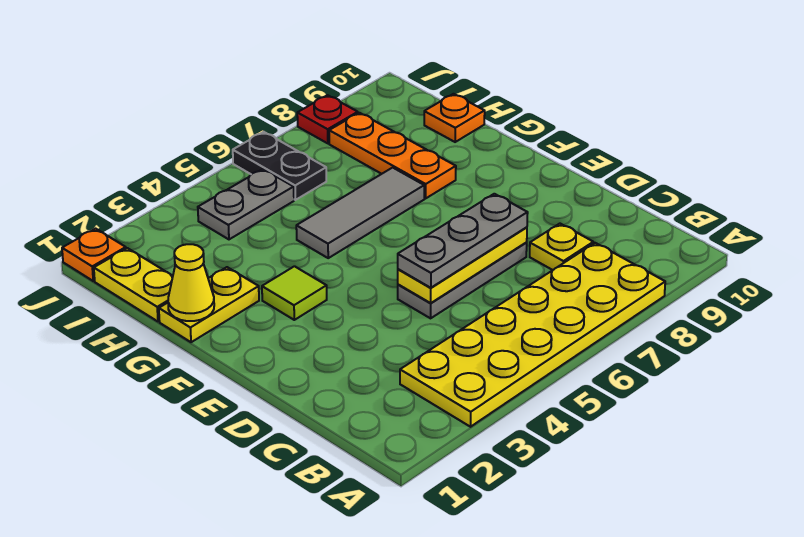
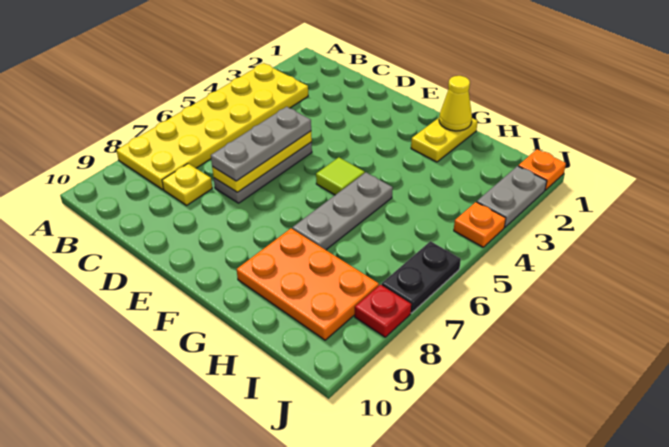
lime 1x1 tile [262,266,327,320] -> lime 1x1 tile moved to [316,157,365,195]
grey 1x3 tile [296,168,424,258] -> grey 1x3 plate [292,172,393,250]
orange 1x3 plate [329,113,456,198] -> orange 2x3 plate [237,228,379,340]
yellow 1x2 plate [94,248,173,321] -> none
orange 1x1 plate [424,94,485,142] -> orange 1x1 plate moved to [454,202,506,247]
grey 1x2 plate [198,169,294,239] -> grey 1x2 plate moved to [477,166,547,227]
black 1x2 plate [233,132,326,200] -> black 1x2 plate turned to [382,241,461,313]

